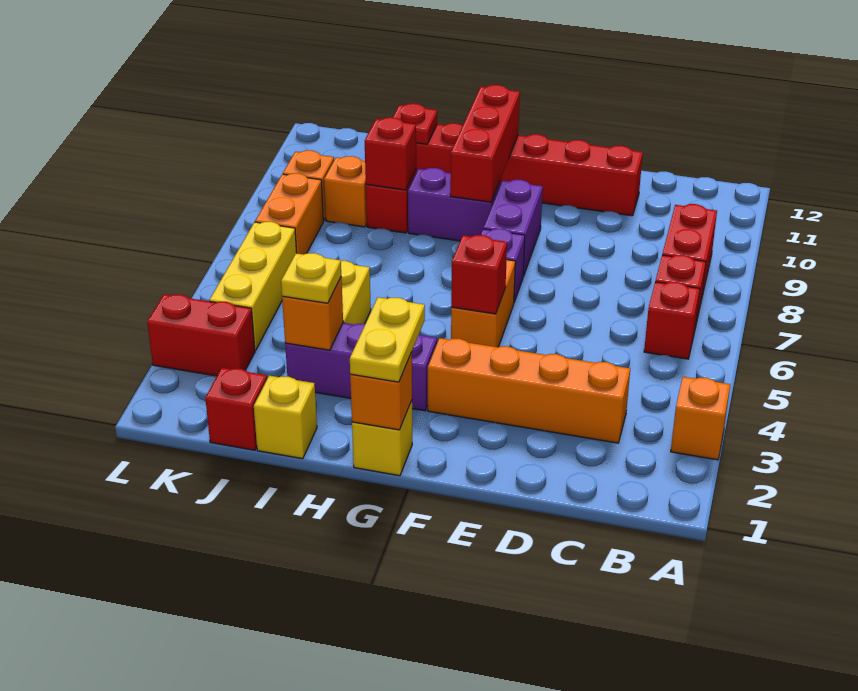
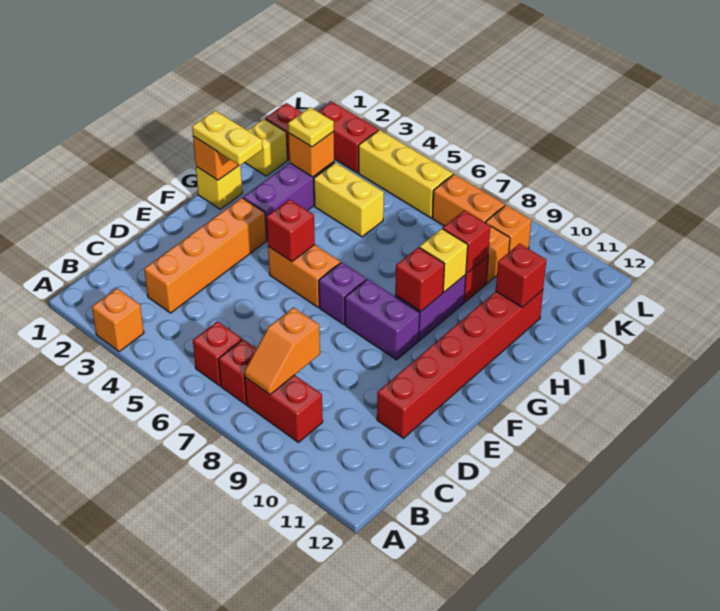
none -> orange 1x2 slope [244,307,320,395]
red 1x3 brick [450,85,520,202] -> red 1x1 brick [395,247,444,311]
none -> yellow 1x1 brick [420,229,468,292]
red 1x1 plate [393,104,437,144] -> red 1x1 brick [496,244,546,307]
red 1x2 brick [147,294,255,376] -> red 1x2 brick turned to [318,101,378,173]

